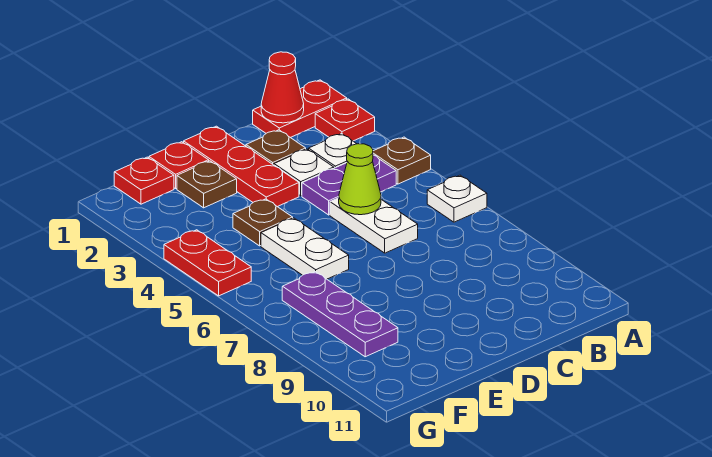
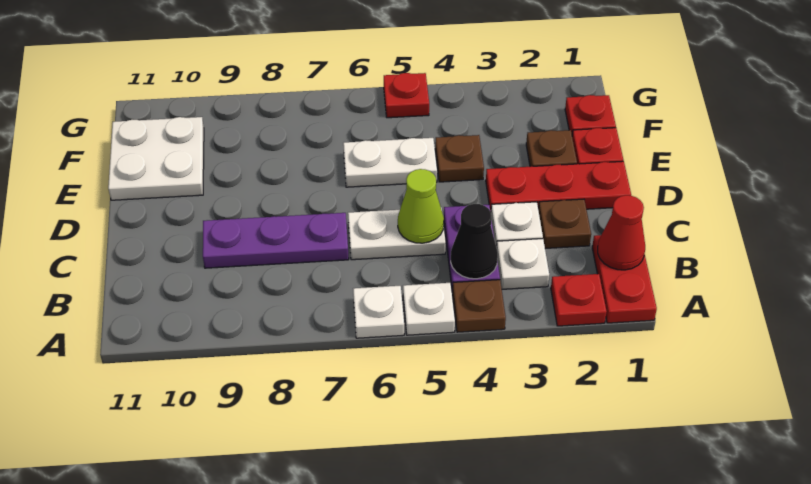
none -> white 1x1 plate [403,283,455,335]
none -> black 1x1 cone [451,204,498,279]
none -> white 2x2 plate [108,117,204,200]
purple 1x3 plate [282,272,398,357] -> purple 1x3 plate moved to [203,213,349,268]
red 1x2 plate [164,230,251,296] -> red 1x1 plate [384,73,429,118]

